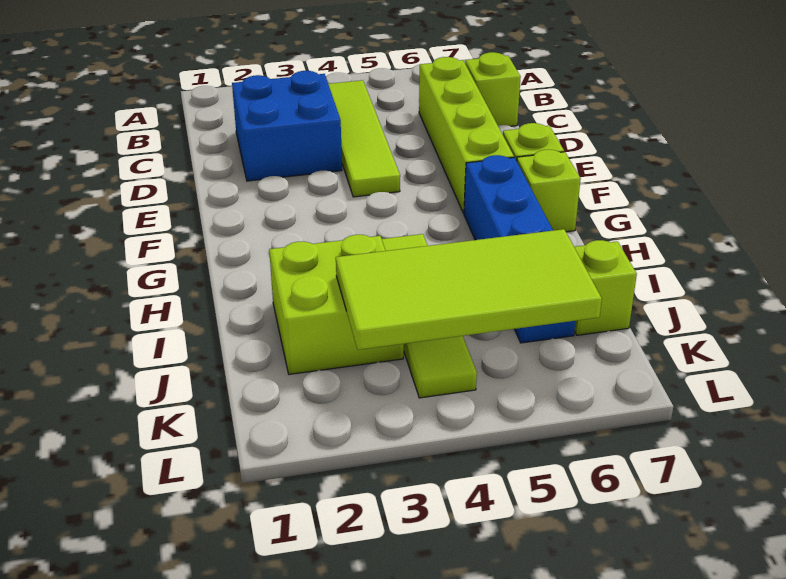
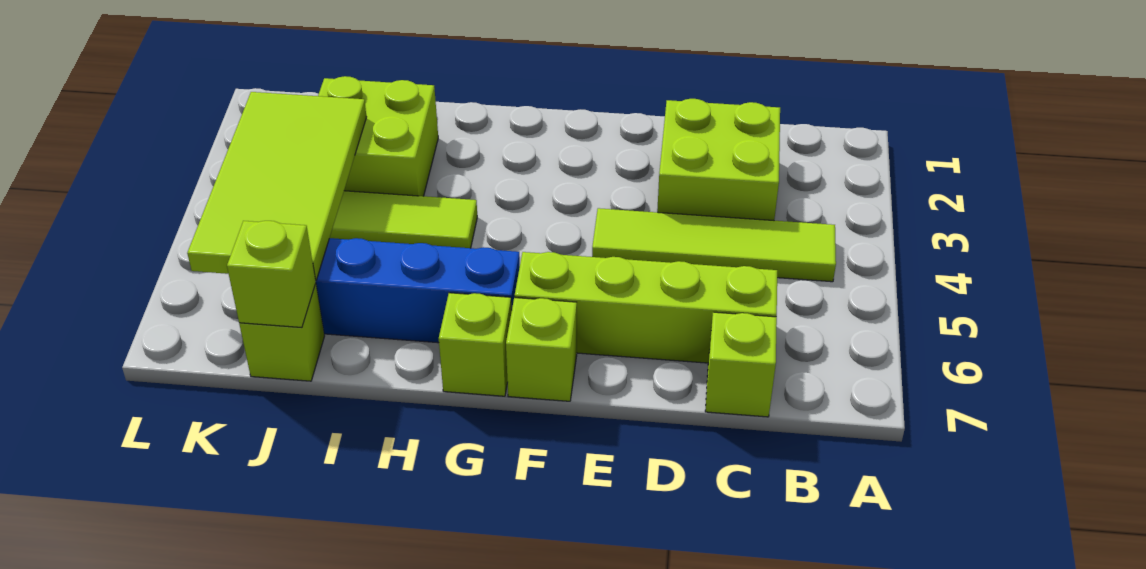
blue 2x2 brick [232,71,342,181] -> lime 2x2 brick [657,99,780,220]
none -> lime 1x1 brick [227,221,316,327]

